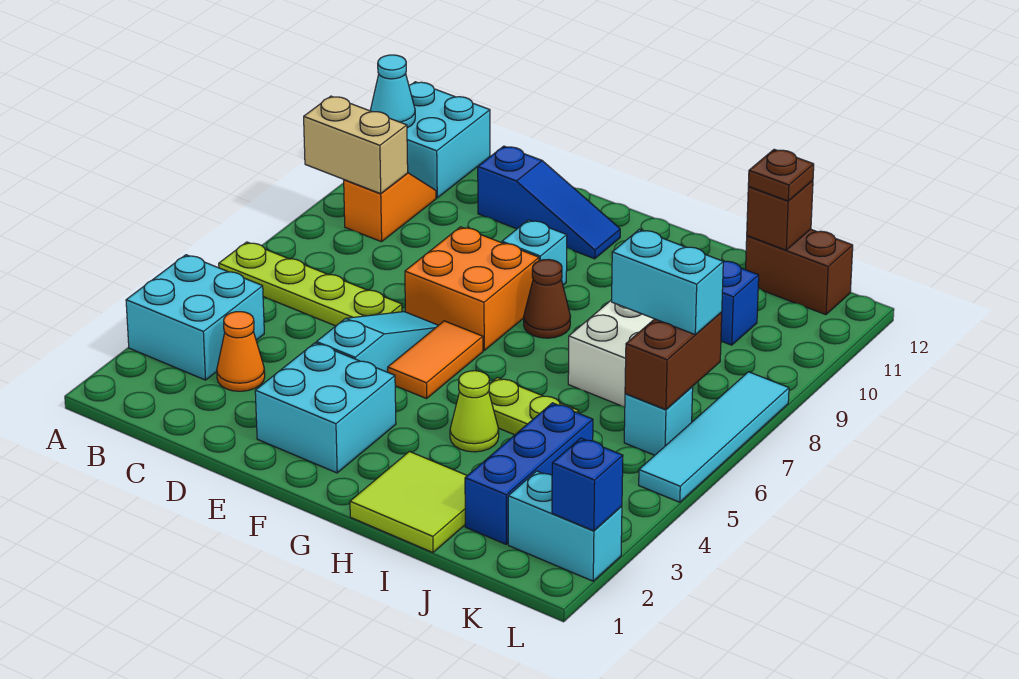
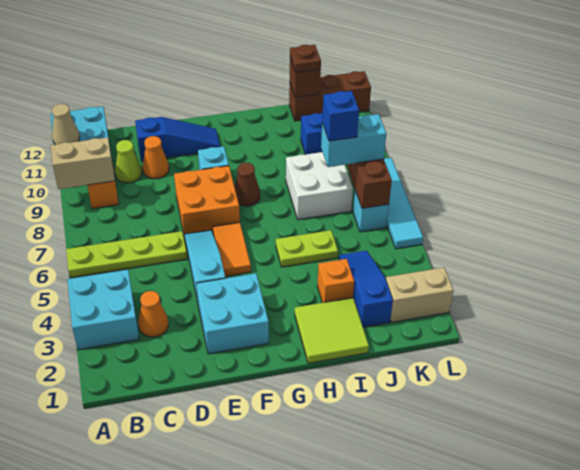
cyan 1x1 cone [370,55,415,128] -> tan 1x1 cone [52,104,80,145]
none -> orange 1x1 cone [143,136,169,179]
lime 1x1 cone [450,371,499,452] -> lime 1x1 cone moved to [115,140,142,183]
none -> orange 1x1 brick [317,259,354,303]
blue 1x3 brick [465,403,593,544] -> blue 1x3 slope [339,251,393,327]
brown 1x2 brick [746,229,853,315] -> brown 1x3 brick [289,71,371,121]
cyan 1x2 brick [508,471,622,581] -> tan 1x2 brick [386,268,453,322]
blue 1x1 brick [552,438,623,531] -> blue 1x1 brick moved to [322,91,359,141]

